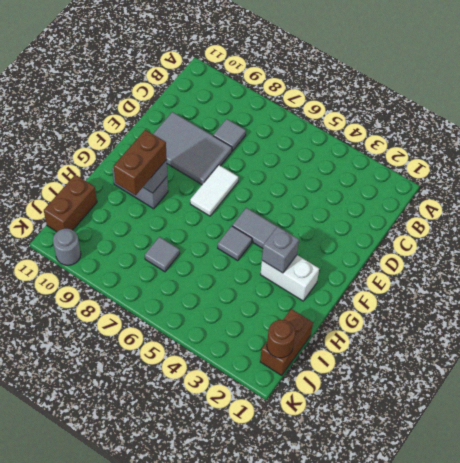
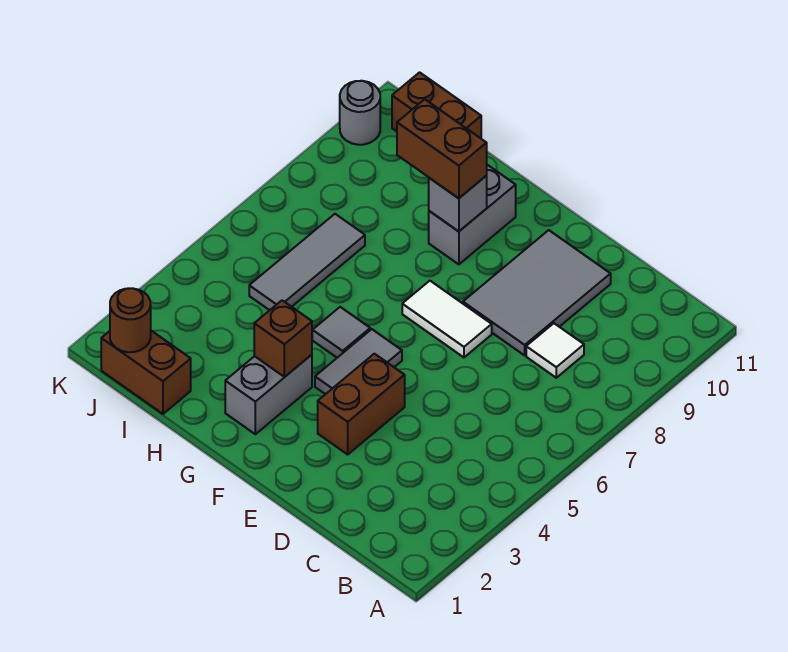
grey 1x1 tile [213,119,246,151] -> white 1x1 tile [526,323,584,378]
none -> brown 1x2 brick [318,354,405,454]
white 1x2 brick [261,255,319,301] -> grey 1x2 brick [225,355,312,434]
grey 1x1 brick [262,226,299,273] -> brown 1x1 brick [254,300,312,377]
grey 1x1 tile [145,237,180,272] -> grey 1x3 tile [249,214,365,310]

